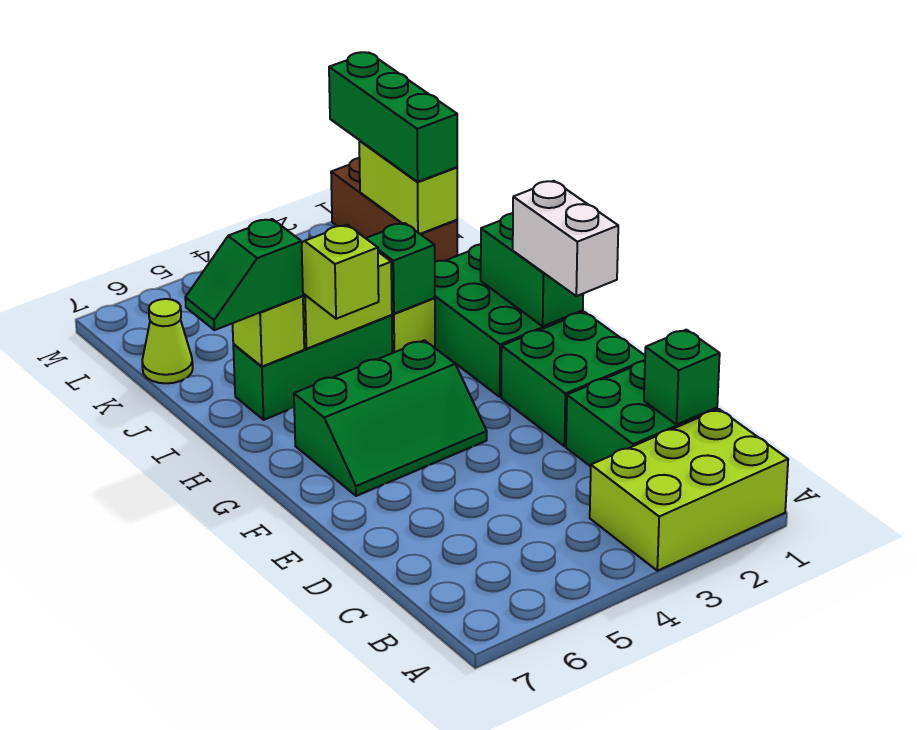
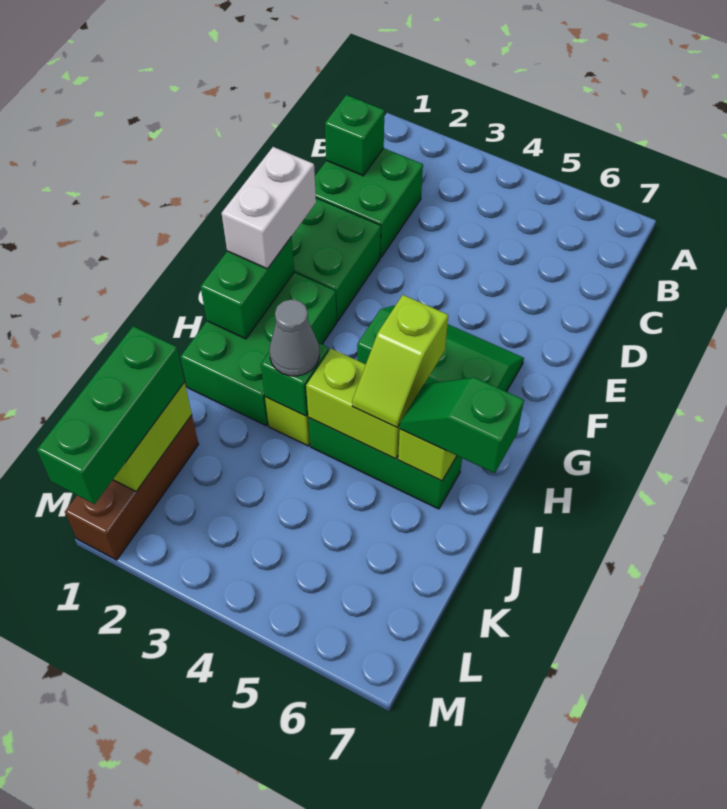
lime 2x3 brick [590,409,788,571] -> none
none -> grey 1x1 cone [269,299,319,376]
green 1x2 slope [185,219,303,330] -> green 1x2 slope turned to [400,378,524,473]
lime 1x1 cone [142,299,193,383] -> none

